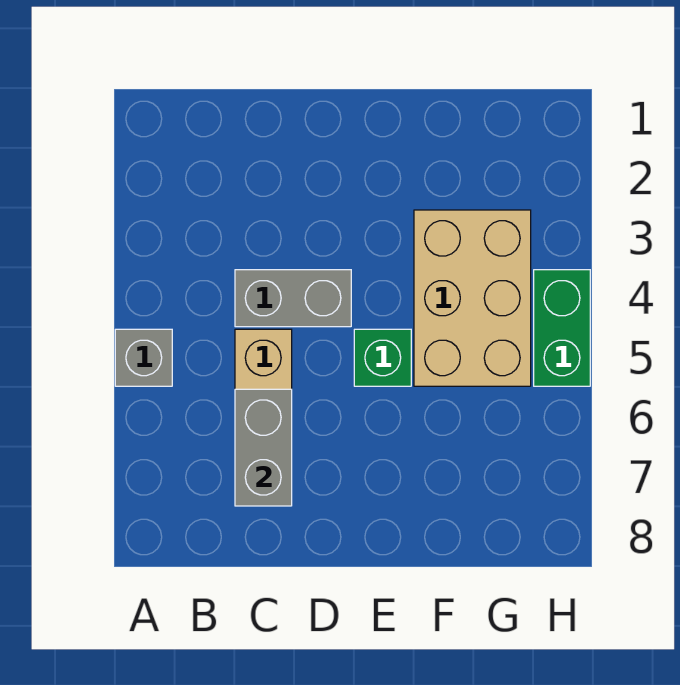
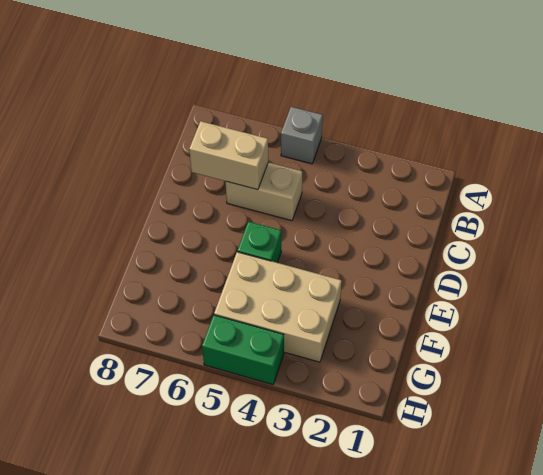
grey 1x2 brick [235,270,351,327] -> none
grey 1x2 brick [235,389,292,506] -> tan 1x2 brick [189,121,268,190]

